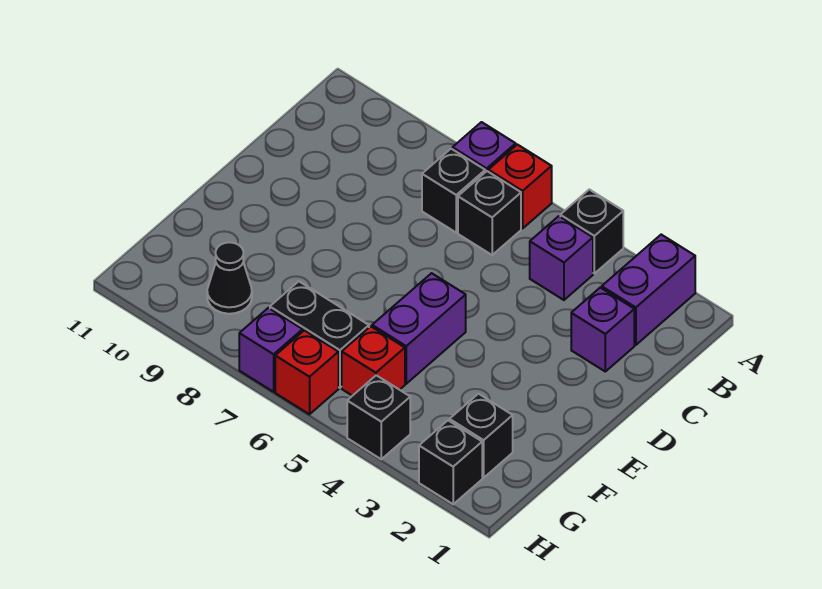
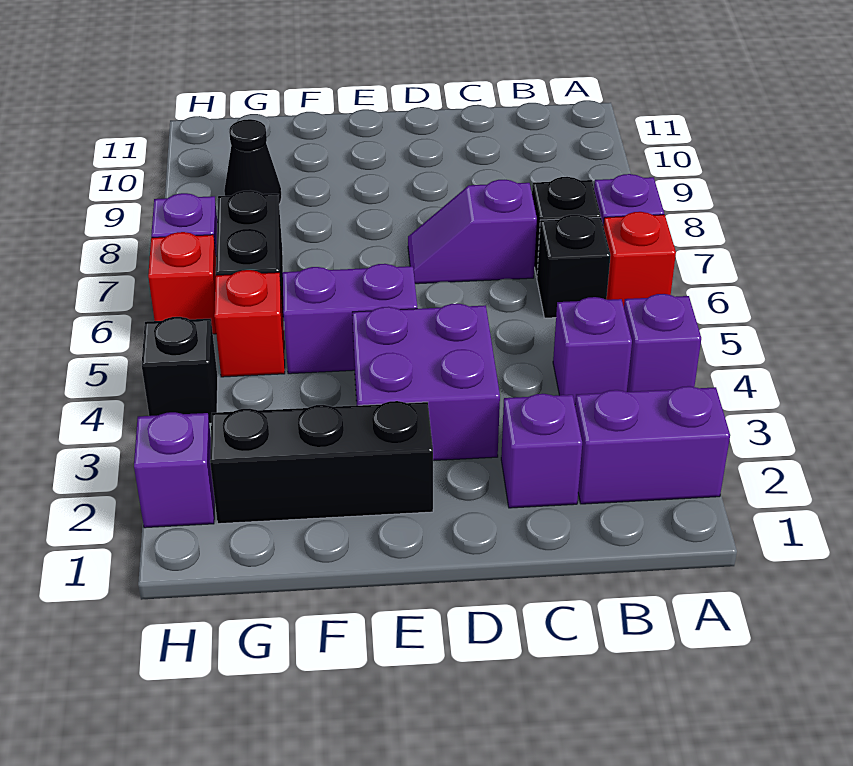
black 1x1 brick [560,190,623,273] -> purple 1x1 brick [624,294,701,392]
none -> purple 1x2 slope [408,180,537,284]
none -> purple 2x2 brick [352,304,500,461]
black 1x1 brick [449,394,513,478] -> black 1x3 brick [210,401,433,524]
black 1x1 brick [419,420,482,504] -> purple 1x1 brick [134,412,215,528]

